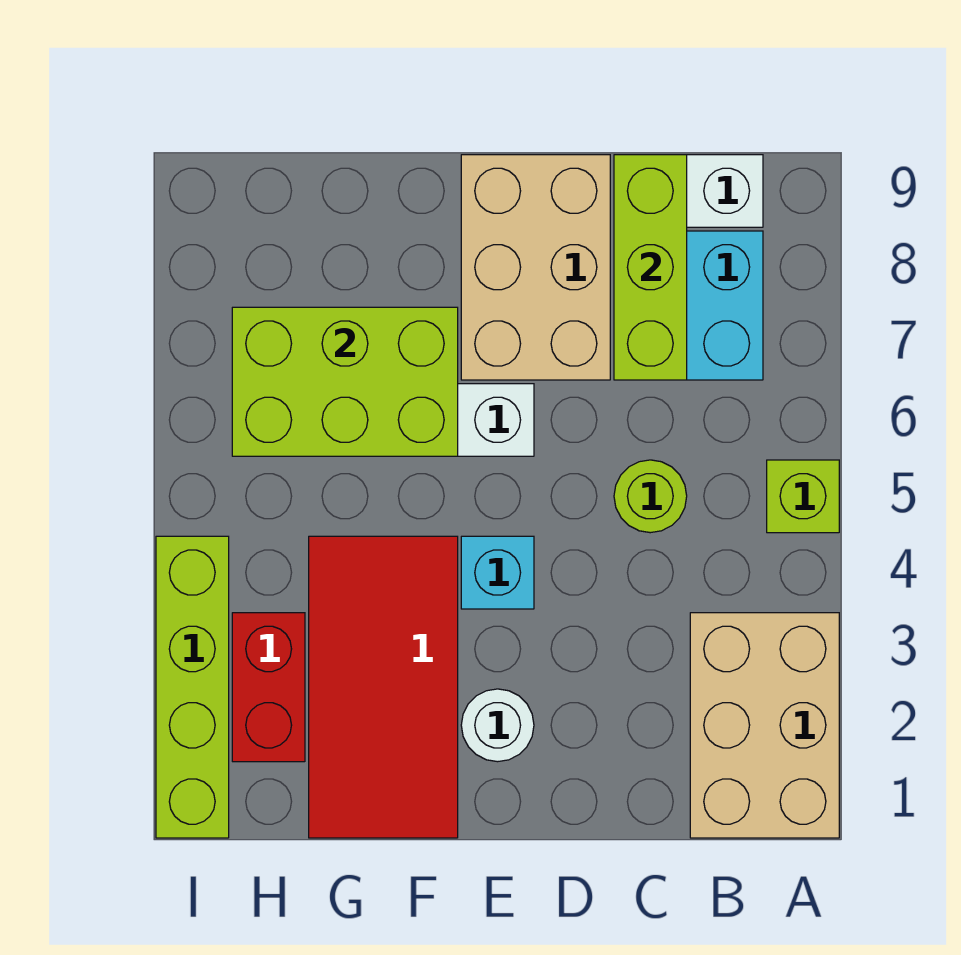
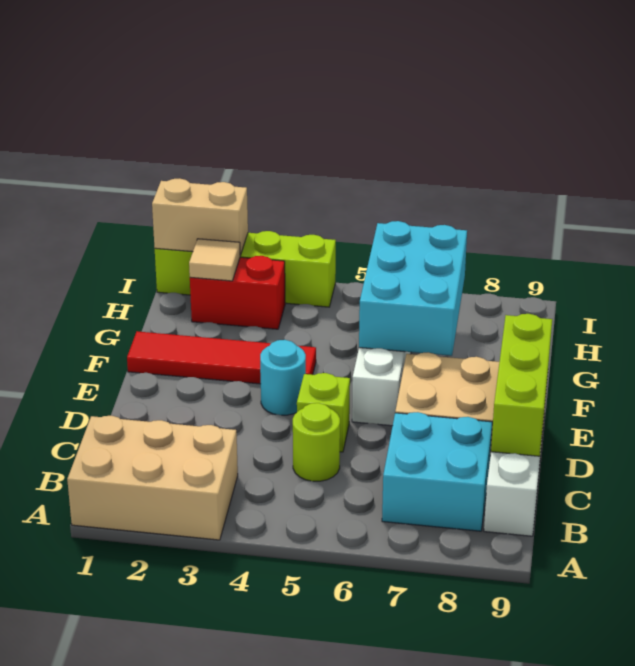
lime 1x1 brick [767,460,839,533] -> lime 1x1 brick moved to [297,373,350,452]
lime 1x3 brick [614,155,687,380] -> lime 1x3 brick turned to [491,314,552,456]
white 1x1 round brick [461,689,534,762] -> none
cyan 1x1 brick [461,536,534,609] -> cyan 1x1 round brick [260,340,306,415]
red 2x4 tile [309,536,458,838] -> red 1x4 tile [127,331,316,384]
lime 2x3 brick [232,307,458,456] -> cyan 2x3 brick [359,221,467,356]
none -> tan 1x1 tile [189,239,240,281]
none -> tan 1x2 brick [152,178,248,255]

